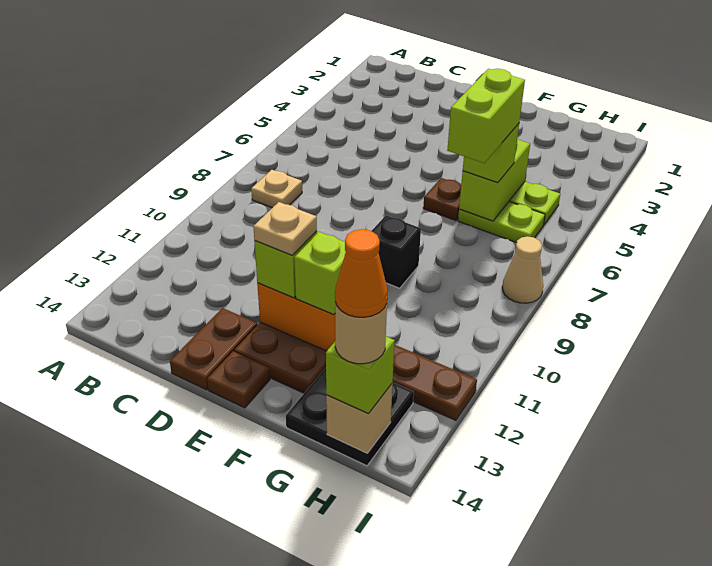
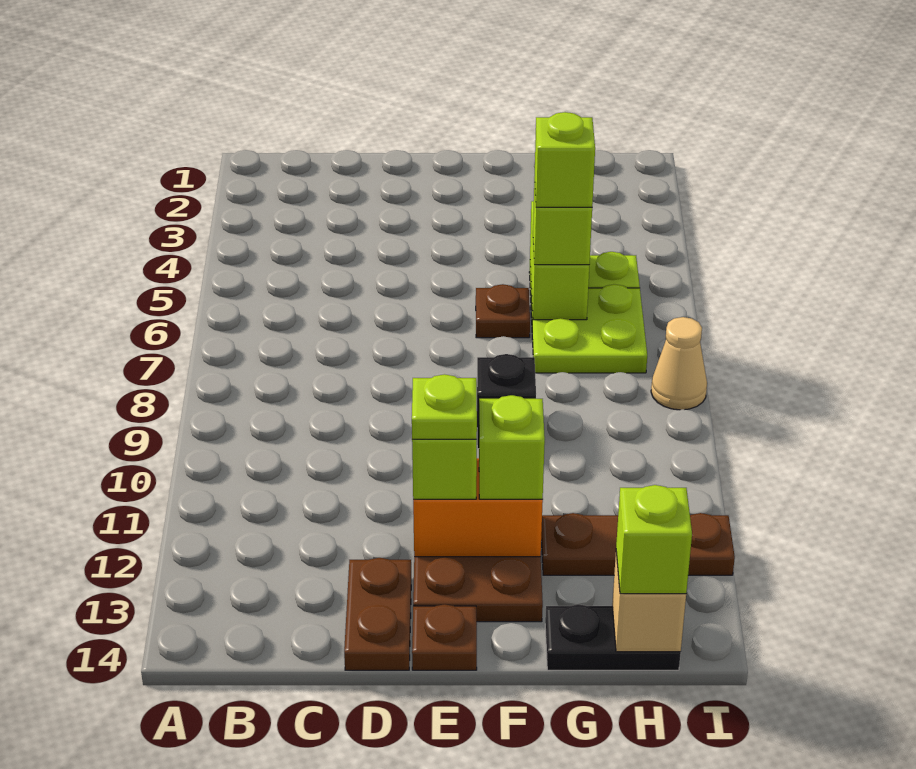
tan 1x1 plate [251,170,302,208] -> none
tan 1x1 plate [253,202,317,255] -> lime 1x1 plate [412,374,477,439]
lime 1x2 plate [458,202,545,243] -> lime 2x2 plate [531,284,647,373]
lime 1x2 brick [447,69,525,163] -> lime 1x1 brick [535,112,595,207]
black 2x2 plate [286,368,414,466] -> black 1x2 plate [545,604,681,670]
tan 1x1 round brick [335,303,387,364] -> none
orange 1x1 cone [335,229,388,317] -> none

